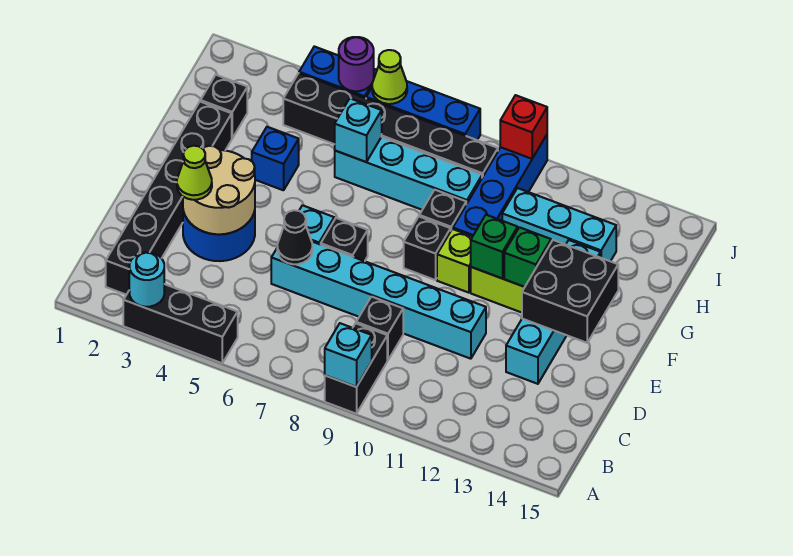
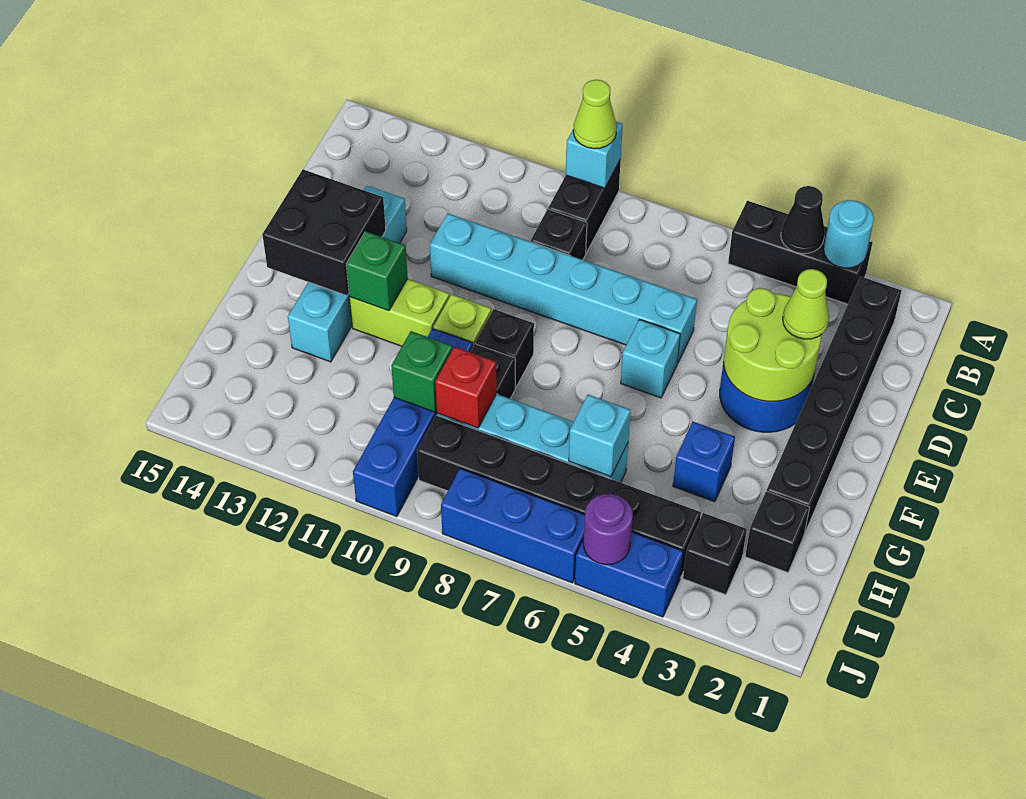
tan 2x2 round brick [183,146,255,234] -> lime 2x2 round brick [724,288,821,401]
black 1x1 cone [277,210,312,264] -> black 1x1 cone moved to [781,186,825,254]
black 1x1 brick [321,218,368,261] -> black 1x1 brick moved to [683,513,747,595]
green 1x1 brick [471,215,518,278] -> green 1x1 brick moved to [391,331,452,412]
cyan 1x3 brick [502,188,616,261] -> none
lime 1x1 cone [372,50,407,104] -> lime 1x1 cone moved to [573,80,617,149]
red 1x1 brick [500,95,547,159] -> red 1x1 brick moved to [435,347,497,428]

